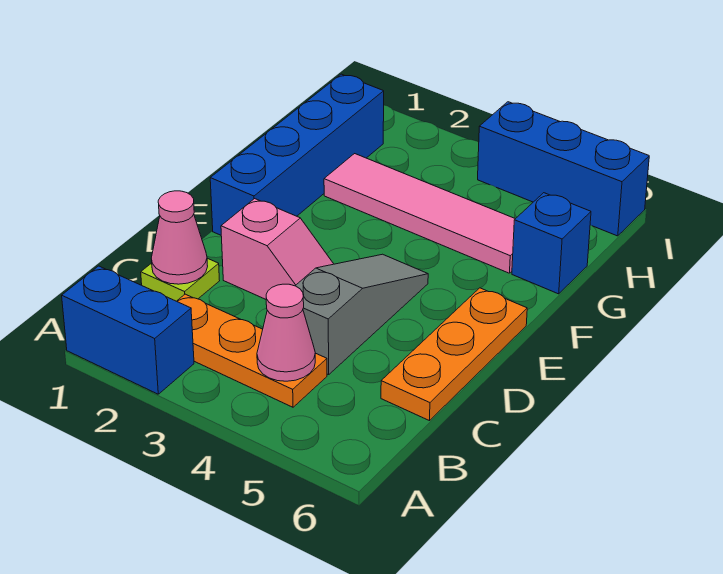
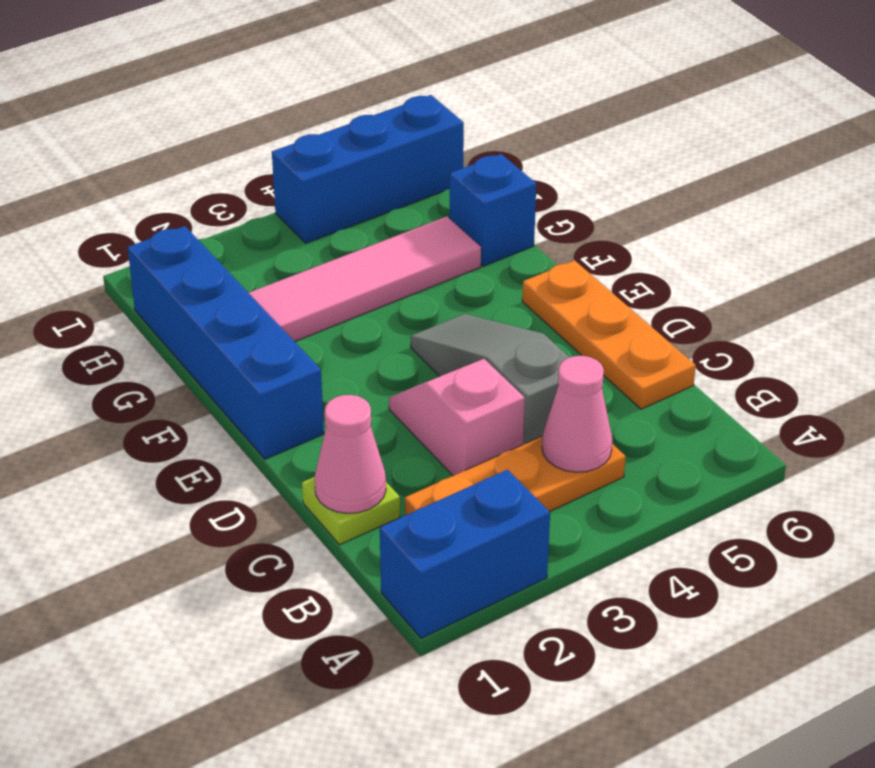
pink 1x2 slope [221,199,333,299] -> pink 1x2 slope turned to [389,359,525,476]

